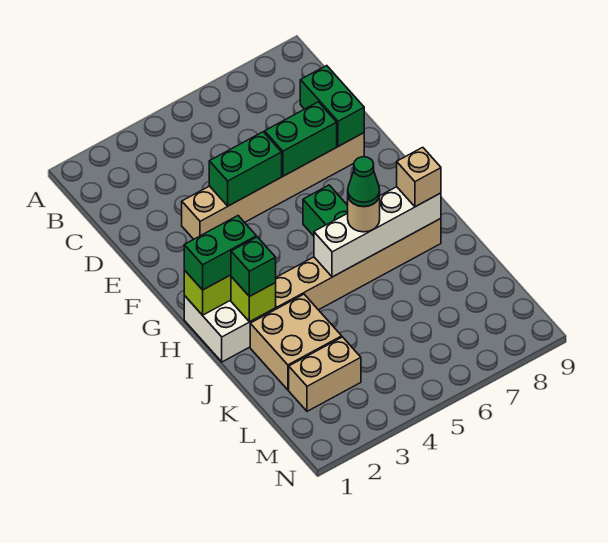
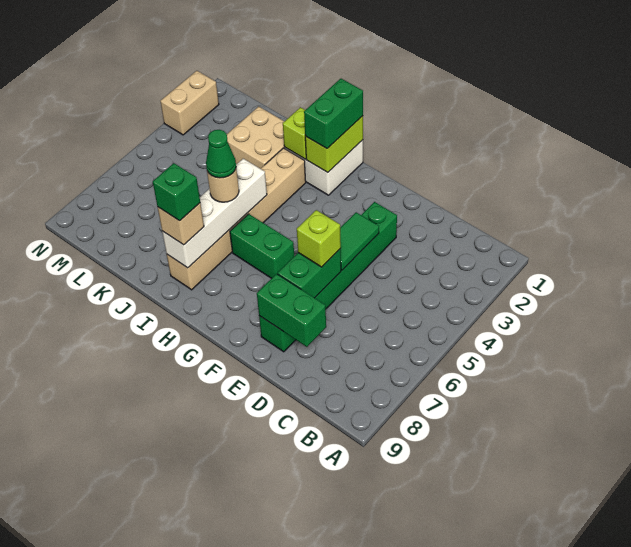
tan 1x6 brick [182,133,364,239] -> green 1x6 brick [259,202,397,352]
green 1x2 brick [209,132,282,206] -> green 1x2 tile [340,212,379,270]
none -> lime 1x1 brick [297,210,341,267]
green 1x1 brick [231,237,276,297] -> green 1x1 brick moved to [153,163,200,221]
tan 1x2 brick [289,337,361,411] -> tan 1x2 brick moved to [160,71,219,135]

